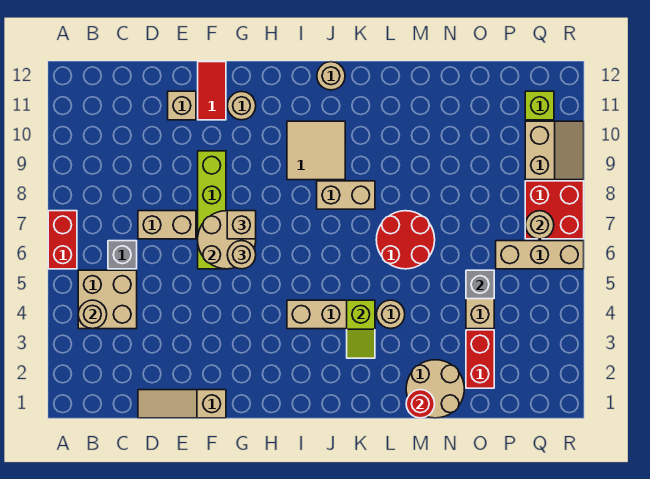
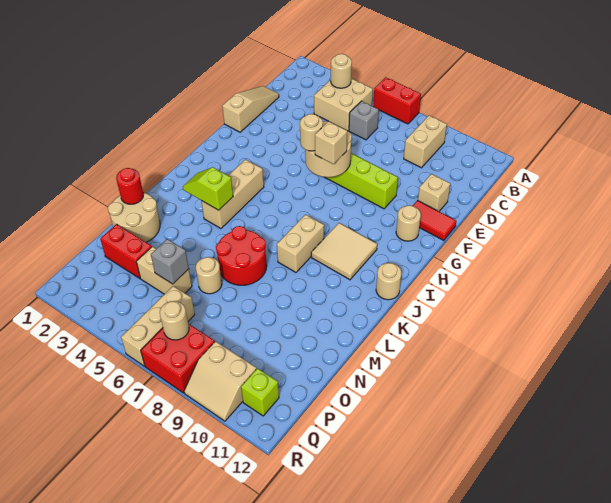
tan 1x2 brick [138,211,196,239] -> tan 1x2 brick moved to [404,116,447,168]
tan 1x1 round brick [376,300,405,329] -> tan 1x1 round brick moved to [196,257,222,294]

